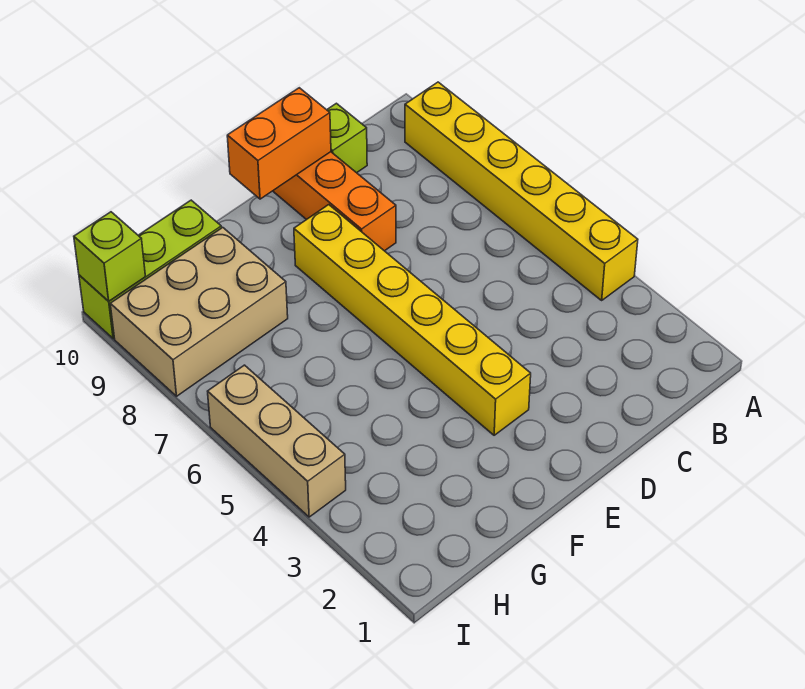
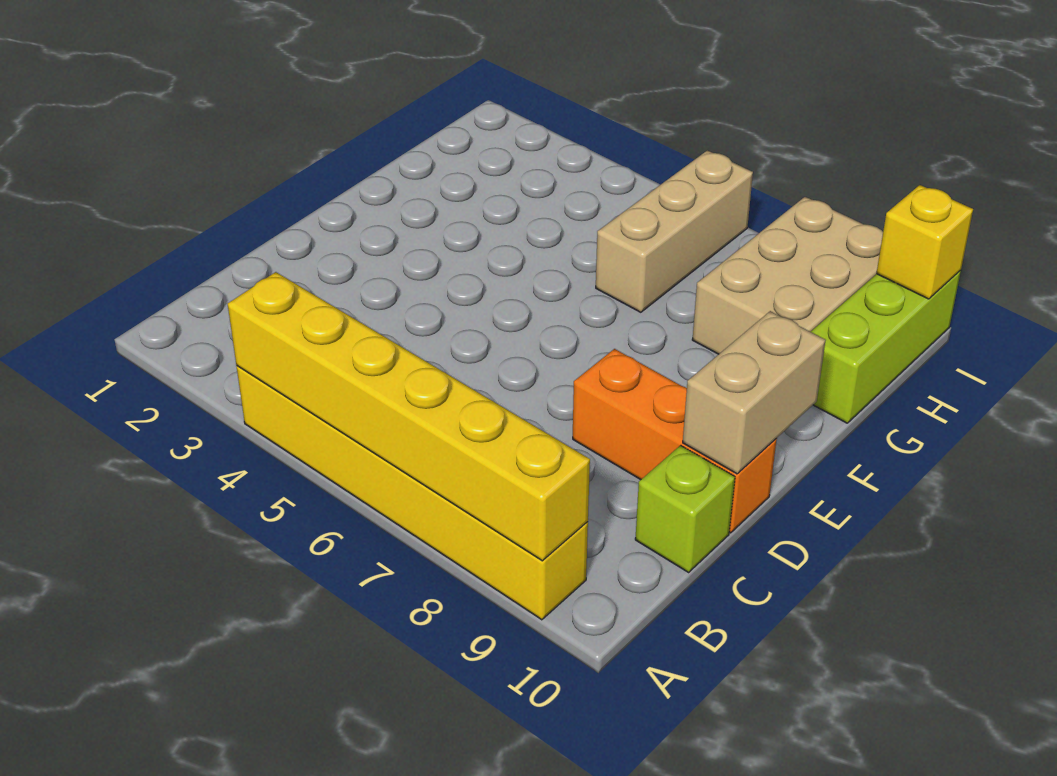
orange 1x2 brick [227,88,331,199] -> tan 1x2 brick [683,311,826,474]
yellow 1x6 brick [294,205,531,435] -> yellow 1x6 brick moved to [228,272,590,561]
tan 1x3 brick [208,365,346,517] -> tan 1x3 brick turned to [596,150,753,312]
lime 1x1 brick [74,212,145,301] -> yellow 1x1 brick [876,185,973,299]

